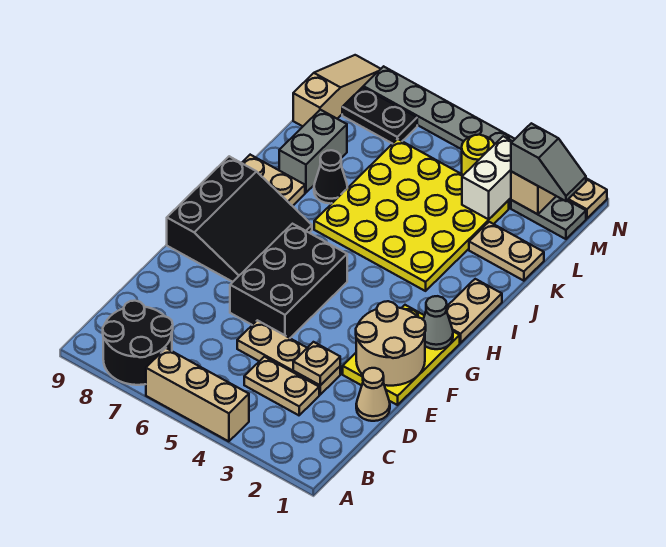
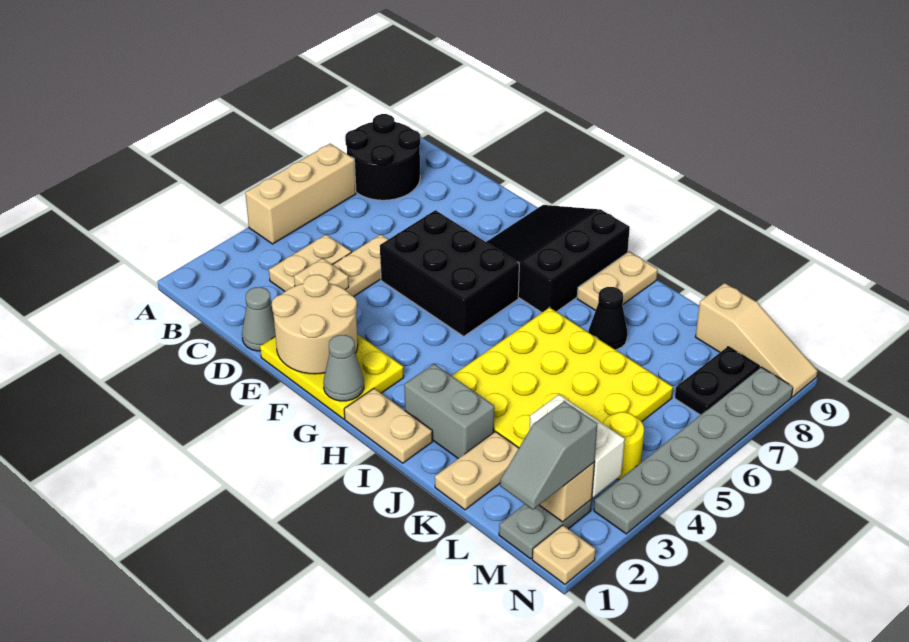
tan 1x1 cone [356,368,390,421] -> grey 1x1 cone [242,287,275,351]
black 3x3 slope [167,156,312,282] -> black 3x3 slope turned to [487,205,630,312]
grey 1x2 brick [279,110,347,193] -> grey 1x2 brick moved to [404,364,494,459]

